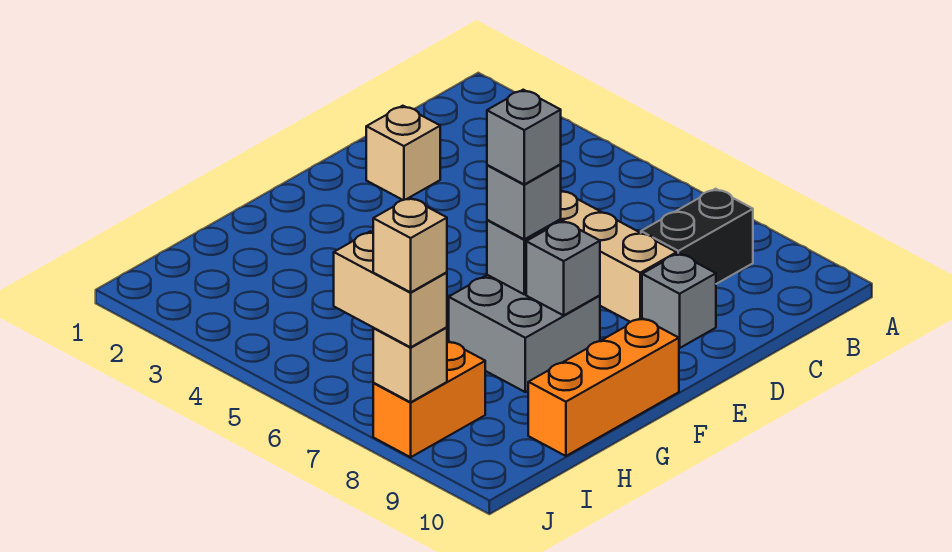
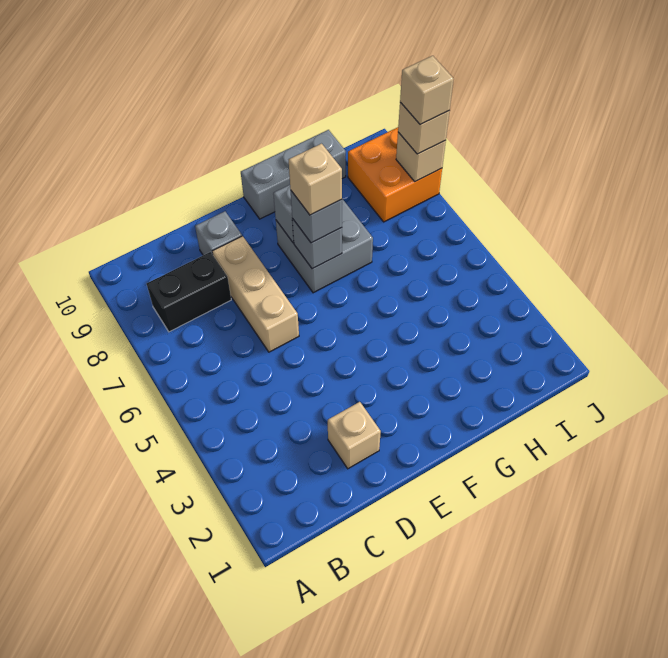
grey 1x1 brick [487,90,561,184] -> tan 1x1 brick [289,144,342,215]
orange 1x3 brick [528,318,679,456] -> grey 1x3 brick [241,130,346,219]
orange 1x2 brick [373,341,485,457] -> orange 2x2 brick [348,127,442,222]
tan 1x2 brick [334,231,447,347] -> tan 1x1 brick [398,102,449,154]

